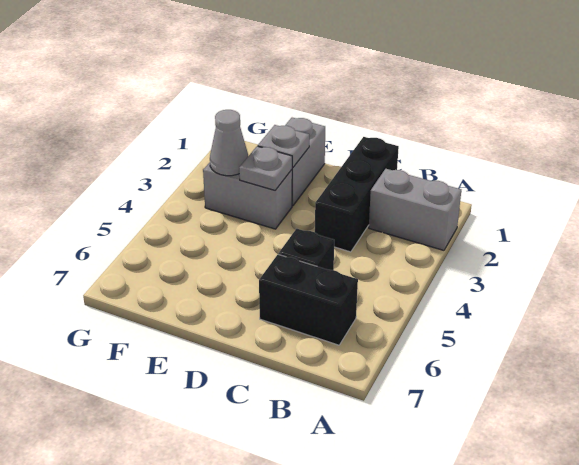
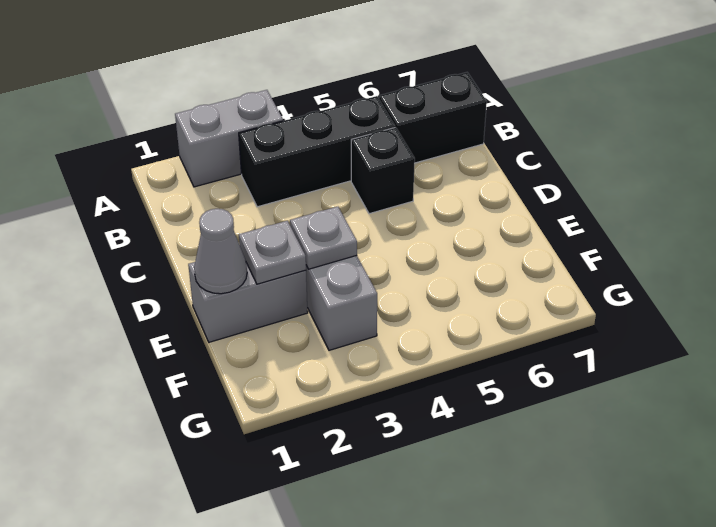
grey 1x2 brick [369,169,461,250] -> grey 1x2 brick turned to [175,90,283,187]
black 1x2 brick [259,254,358,345] -> black 1x2 brick turned to [379,72,487,163]
black 1x3 brick [315,137,399,252] -> black 1x3 brick moved to [239,96,395,207]
grey 1x1 cone [210,110,248,176] -> grey 1x1 cone moved to [194,209,247,294]

